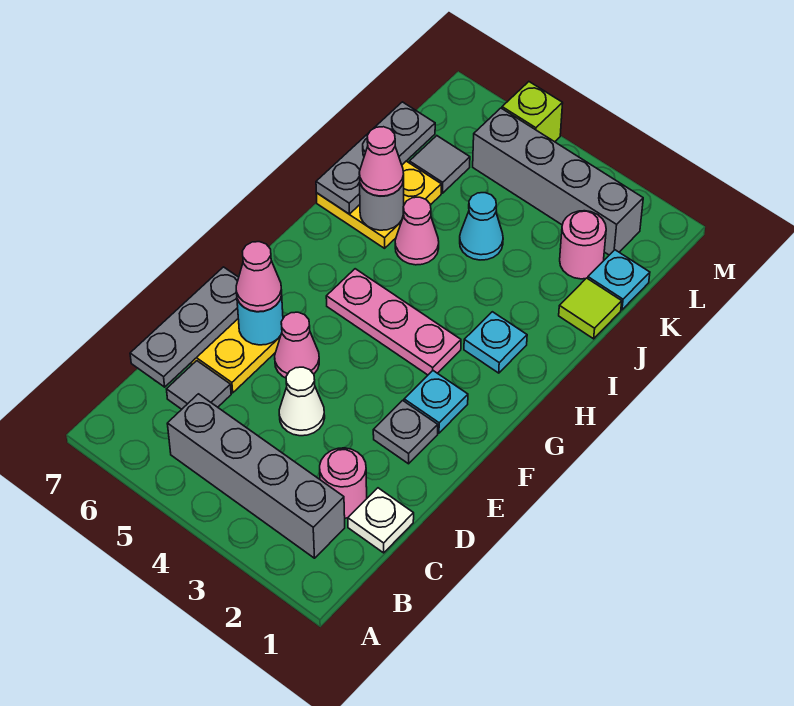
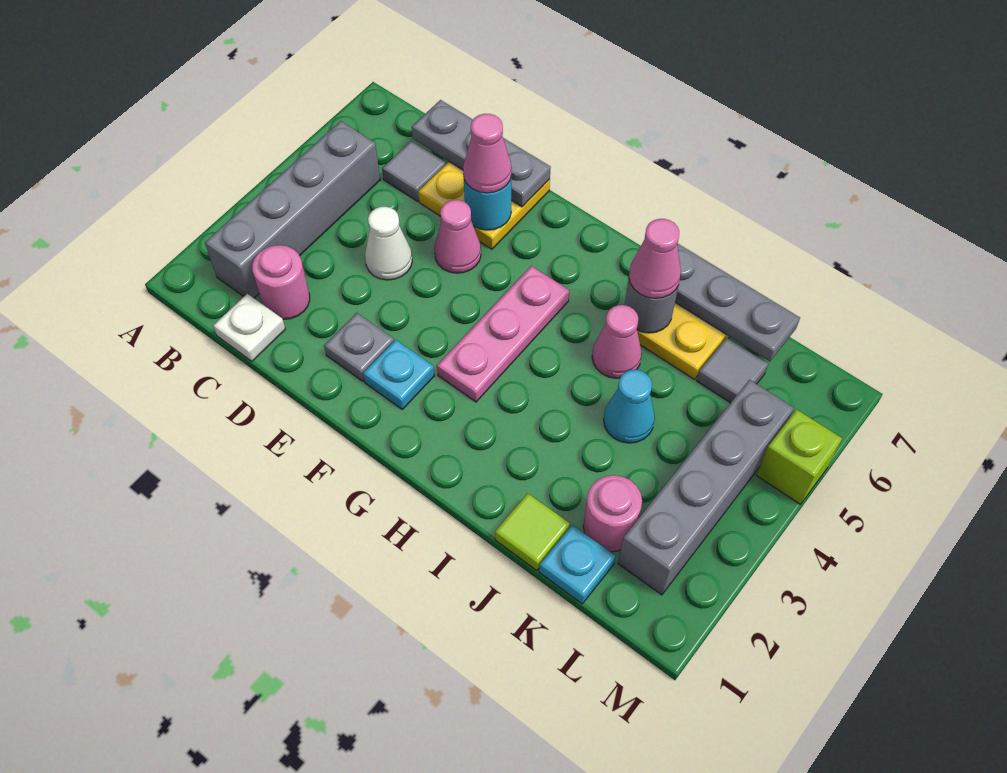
cyan 1x1 plate [464,312,527,373] -> none

